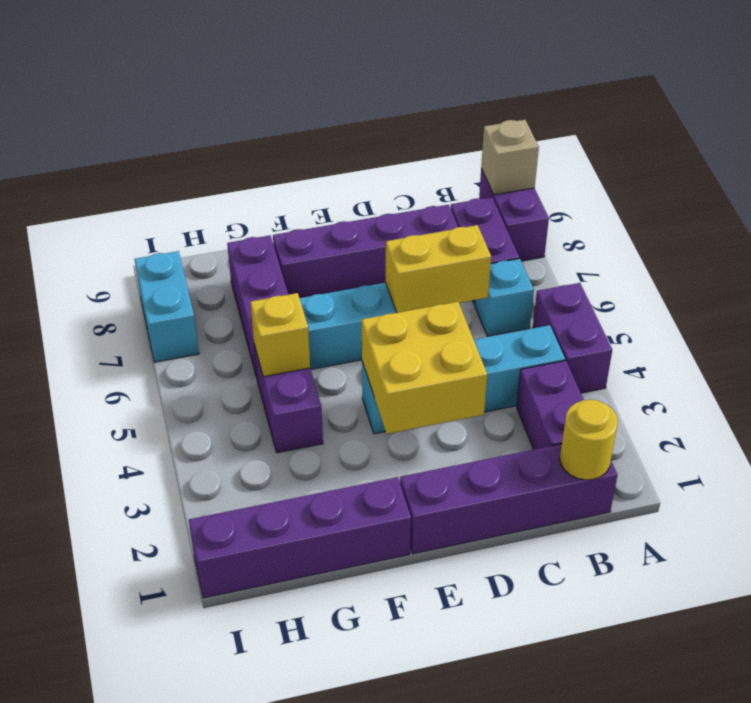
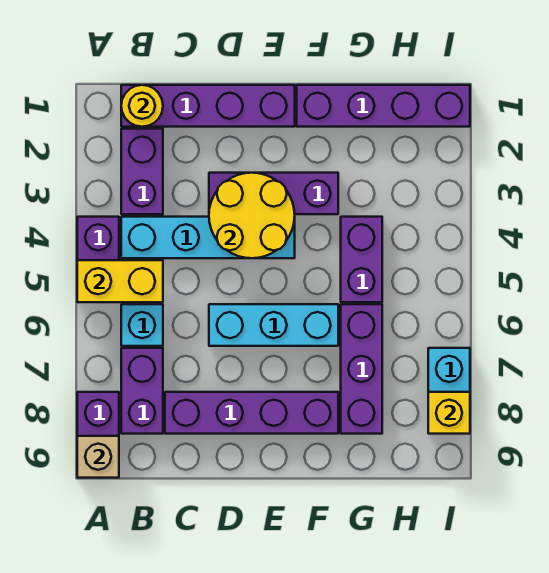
yellow 1x2 brick [386,225,491,313] -> yellow 1x2 brick moved to [77,260,163,302]
none -> purple 1x3 brick [209,173,338,214]
yellow 2x2 brick [362,302,487,434] -> yellow 2x2 round brick [209,173,295,258]
yellow 1x1 brick [250,293,310,377] -> yellow 1x1 brick moved to [428,392,470,434]

